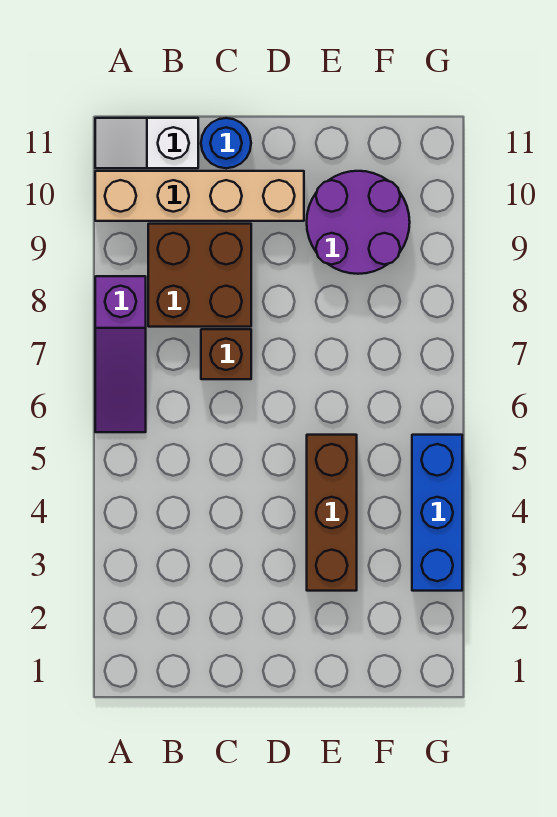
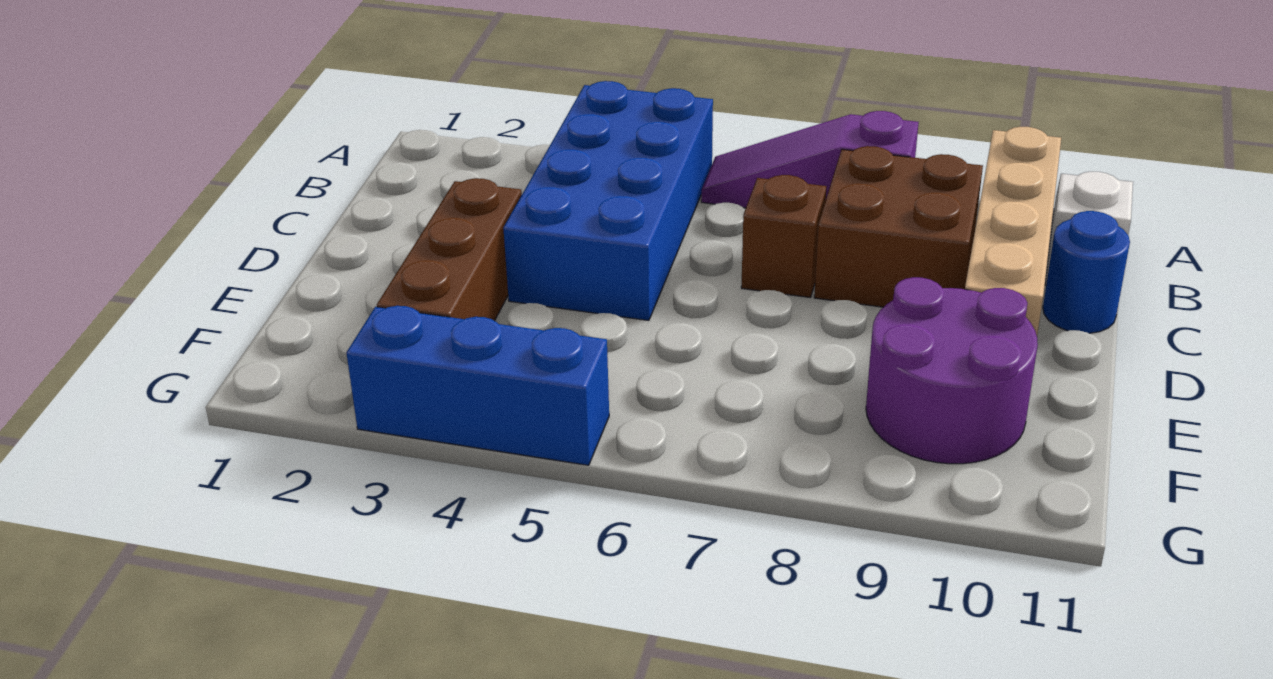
none -> blue 2x4 brick [503,81,713,321]
brown 1x3 brick [307,435,357,591] -> brown 1x3 brick turned to [377,178,522,321]

